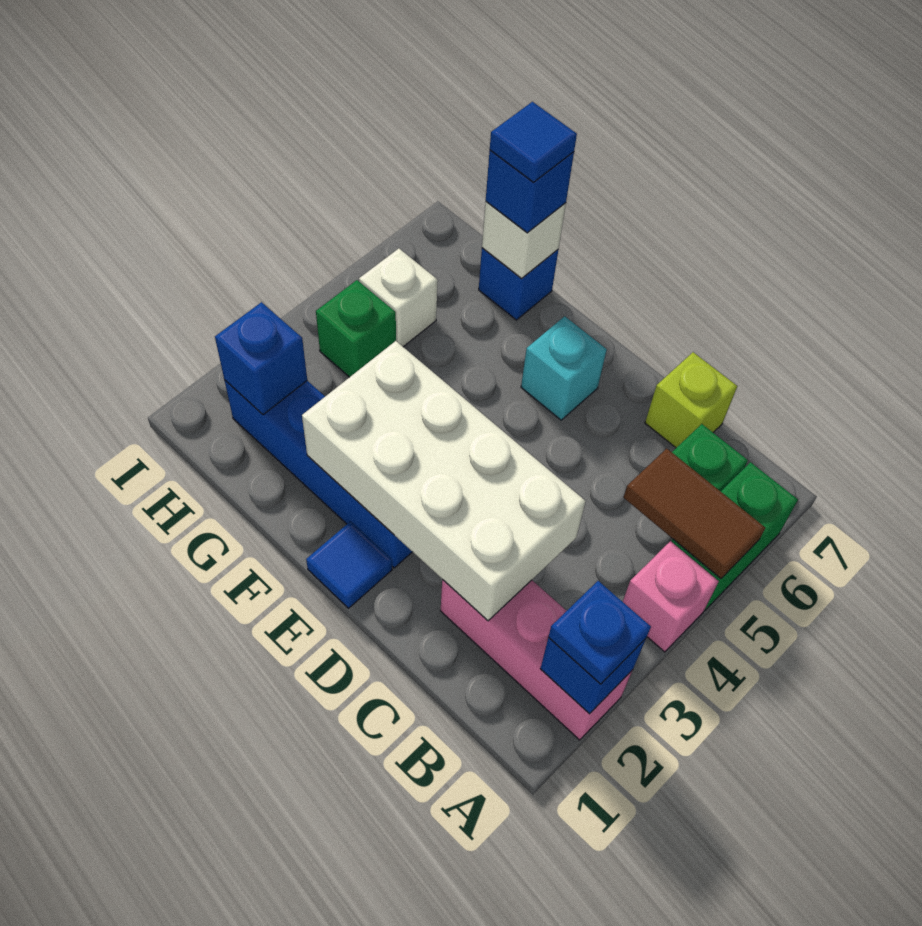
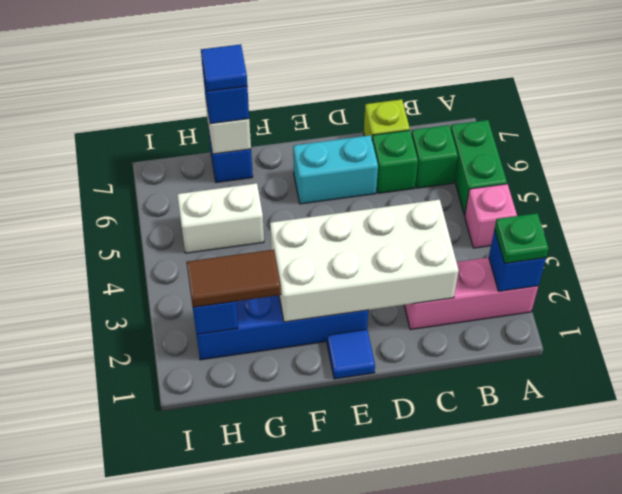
blue 1x1 plate [548,581,651,684] -> green 1x1 plate [495,213,548,263]
brown 1x2 tile [624,449,765,578] -> brown 1x2 tile moved to [186,250,281,307]
cyan 1x1 brick [521,316,607,420] -> cyan 1x2 brick [293,135,378,204]
green 1x1 brick [316,280,396,377] -> green 1x1 brick moved to [372,130,418,193]
white 1x1 brick [359,249,438,347] -> white 1x2 brick [177,183,264,253]

